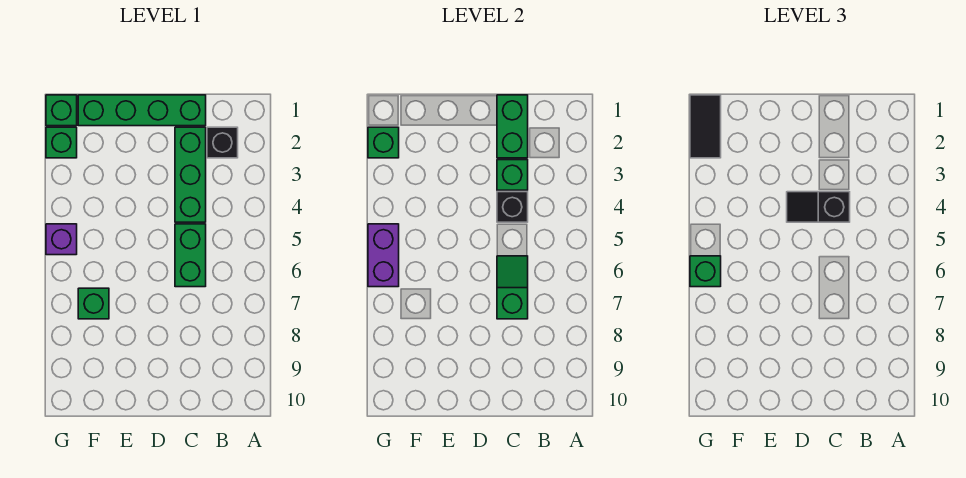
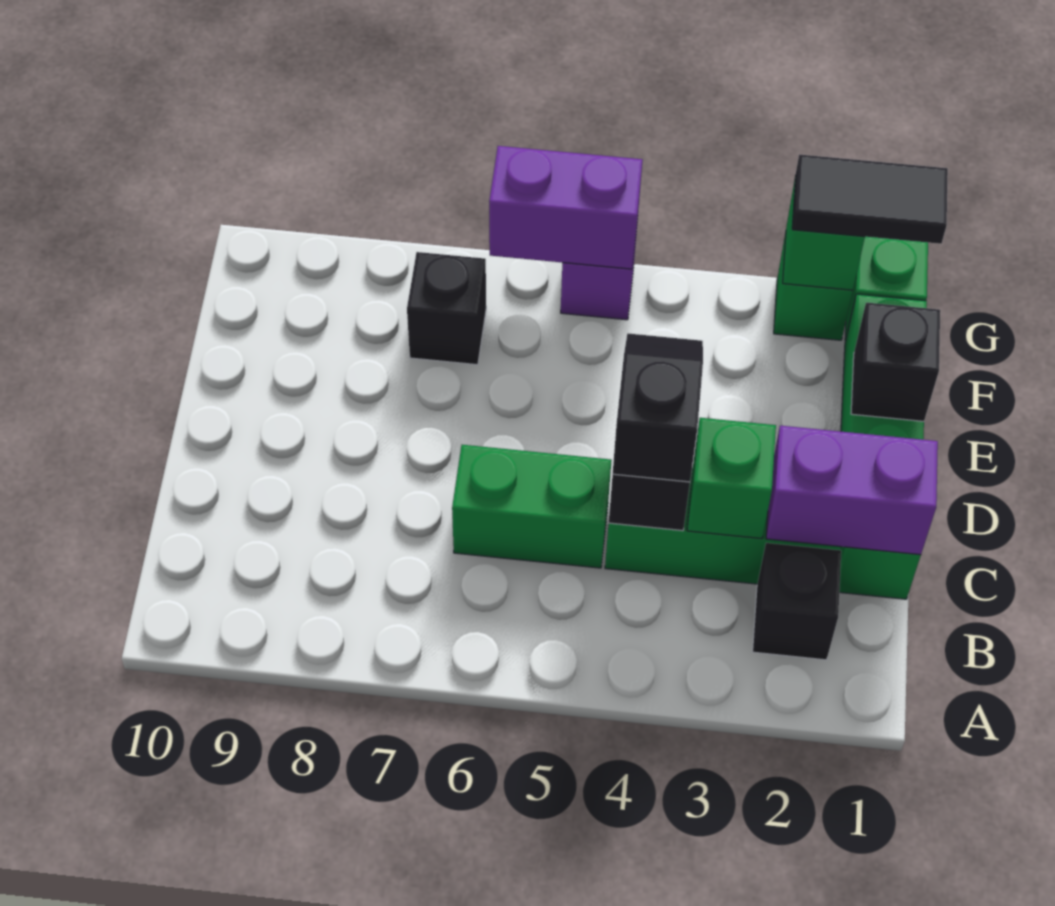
green 1x2 brick [497,95,528,158] -> purple 1x2 brick [766,426,938,555]
green 1x2 slope [497,256,528,319] -> none
none -> black 1x1 brick [851,303,940,421]
green 1x1 brick [78,288,109,319] -> black 1x1 brick [407,252,486,365]
green 1x1 brick [690,256,721,287] -> none

